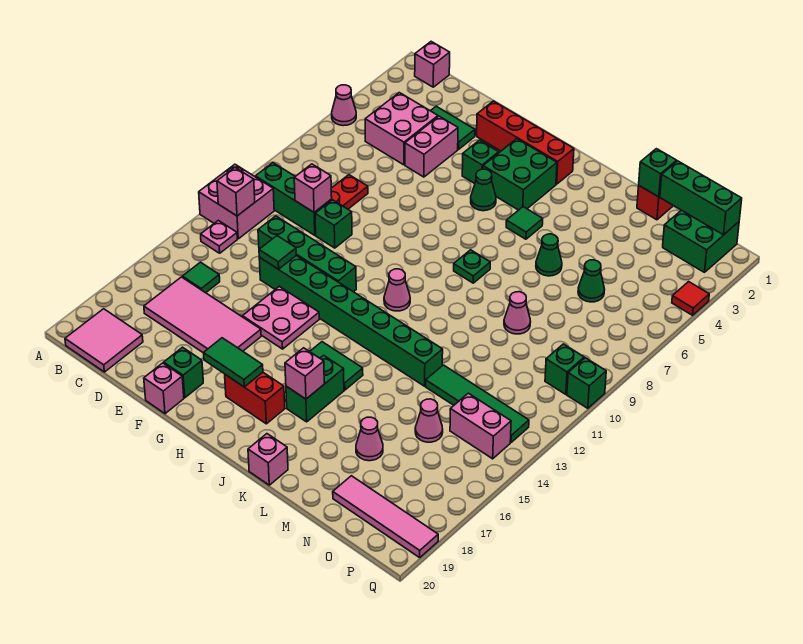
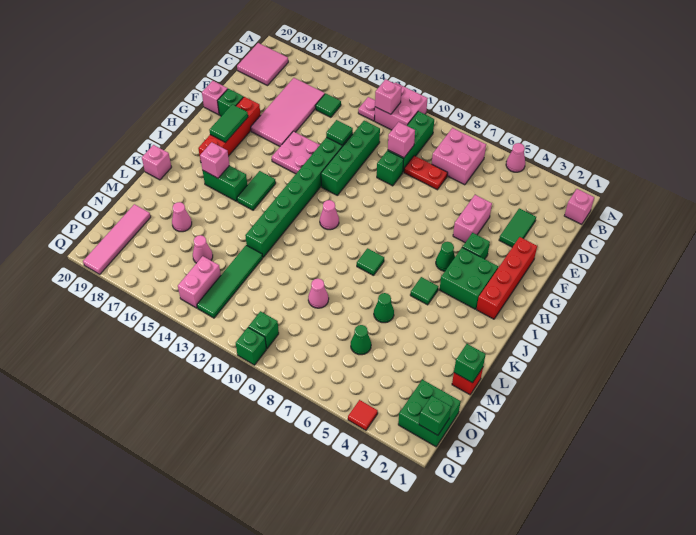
pink 2x2 brick [365,93,438,165] -> pink 2x2 brick moved to [432,128,486,185]
pink 1x2 brick [405,116,458,177] -> pink 1x2 brick turned to [453,195,492,242]
red 1x2 brick [225,372,285,424] -> red 1x4 brick [198,97,261,161]
green 1x1 plate [454,250,490,283] -> green 1x1 tile [357,248,384,276]
green 1x3 brick [660,161,742,235] -> green 1x1 brick [419,396,451,435]

